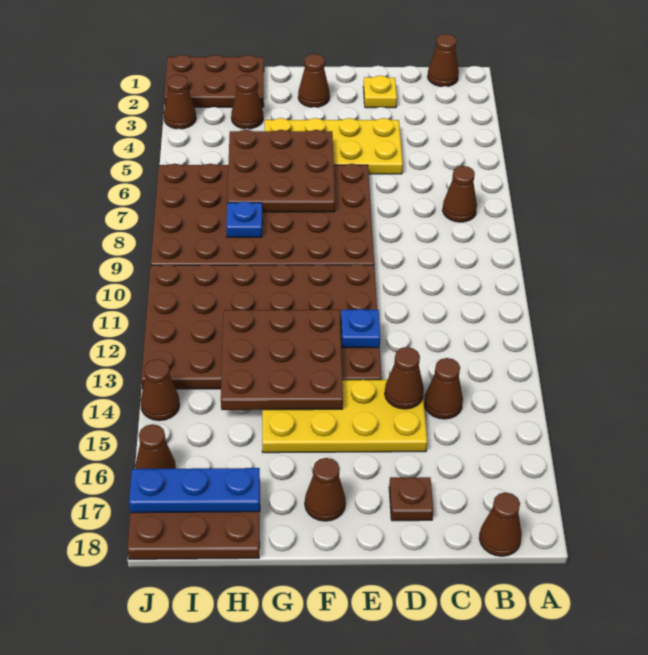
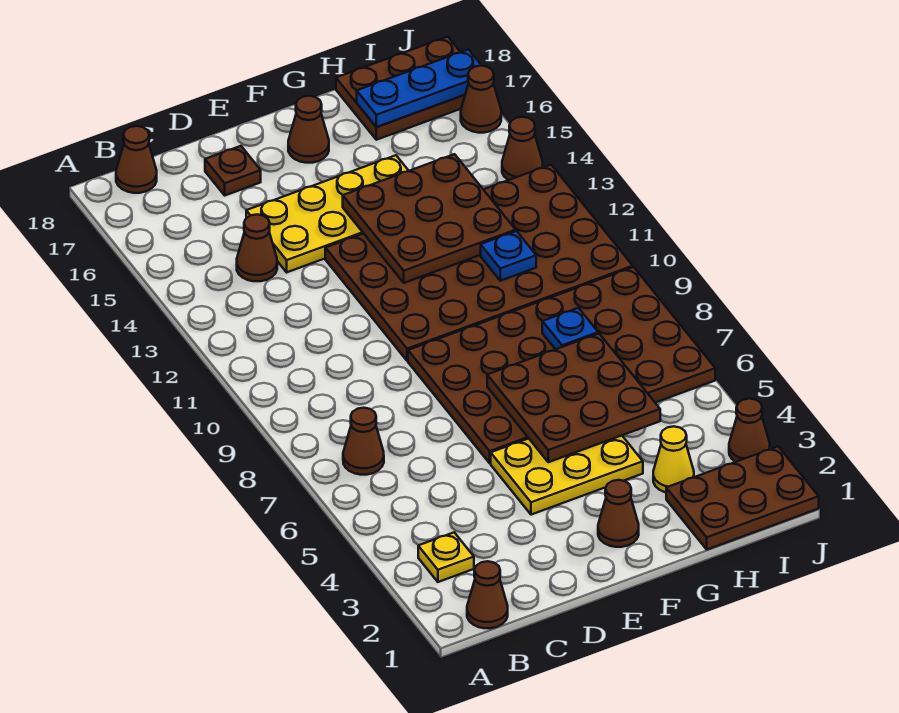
yellow 1x1 plate [363,76,397,108] -> yellow 1x1 plate moved to [418,533,474,582]
yellow 2x4 plate [265,118,403,174] -> yellow 2x3 plate [491,436,643,515]
brown 1x1 cone [385,347,424,409] -> none
blue 1x1 plate [341,309,380,348] -> blue 1x1 plate moved to [481,231,536,281]
brown 1x1 cone [231,75,263,129] -> yellow 1x1 cone [653,426,694,492]

